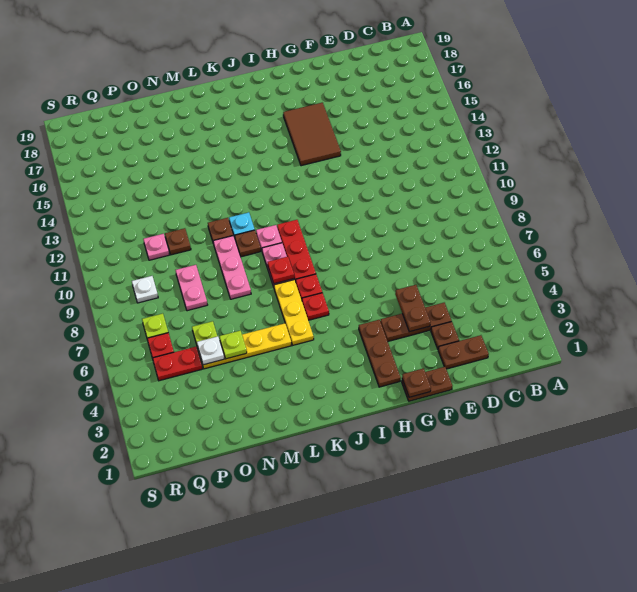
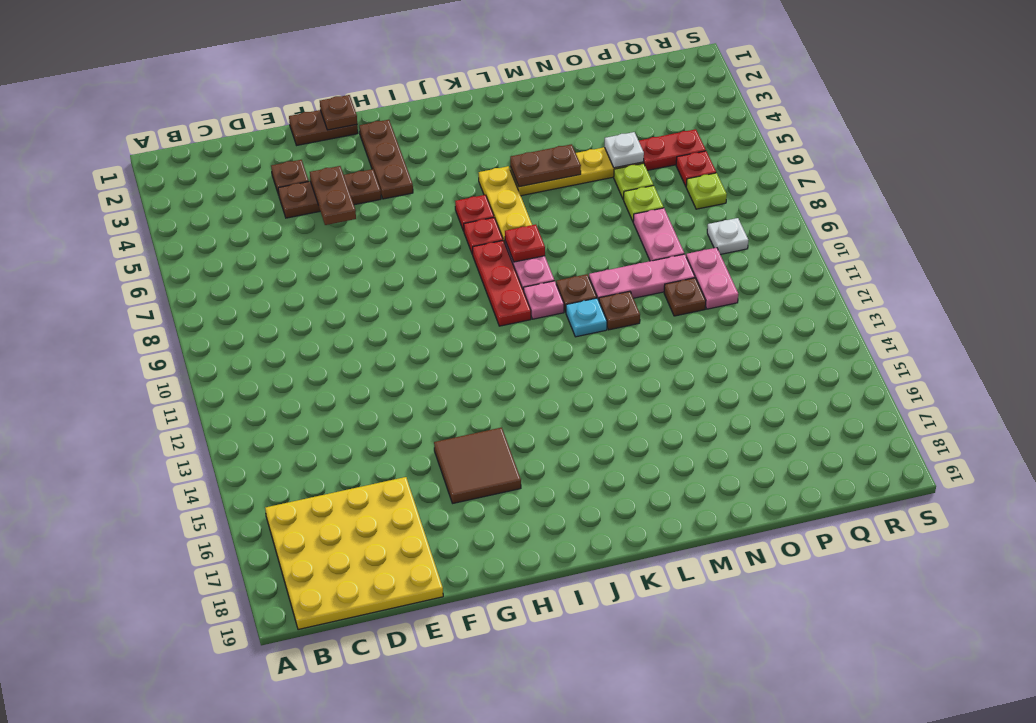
none -> yellow 4x4 plate [265,477,443,630]
brown 1x2 plate [438,335,489,369] -> brown 1x2 plate moved to [510,144,581,187]
brown 2x3 tile [283,103,341,166] -> brown 2x2 tile [434,427,521,503]
pink 1x3 plate [213,236,251,299] -> pink 1x3 plate turned to [589,254,695,300]
lime 1x1 plate [219,331,247,359] -> lime 1x1 plate moved to [624,185,664,221]
pink 1x1 plate [143,234,169,260] -> pink 1x2 plate [686,248,738,309]

